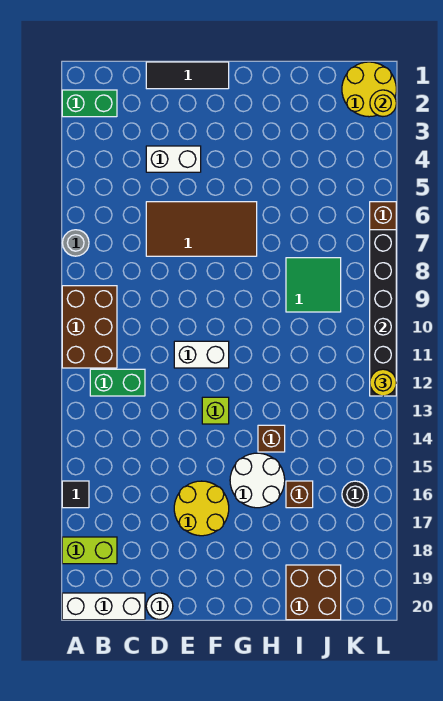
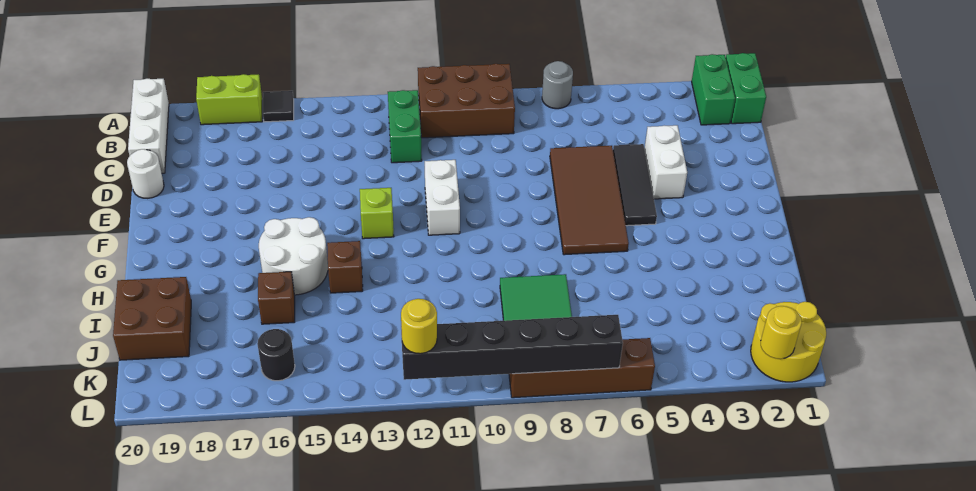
none -> green 1x2 brick [726,53,766,124]
lime 1x2 brick [62,537,117,564] -> lime 1x2 brick turned to [196,74,262,125]
black 1x3 tile [146,62,229,89] -> black 1x3 tile moved to [613,144,657,226]
yellow 2x2 round brick [174,481,229,536] -> none

